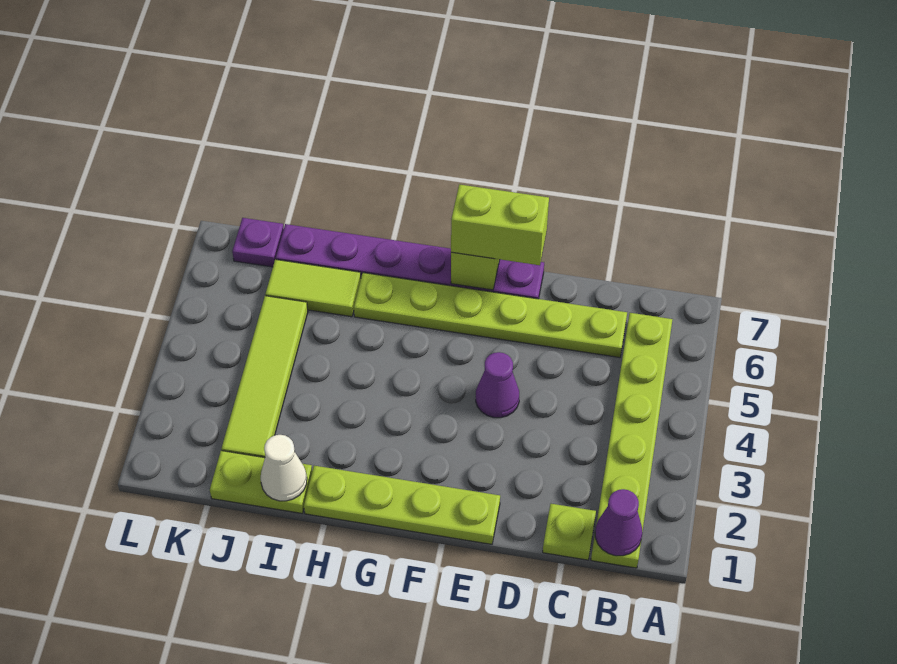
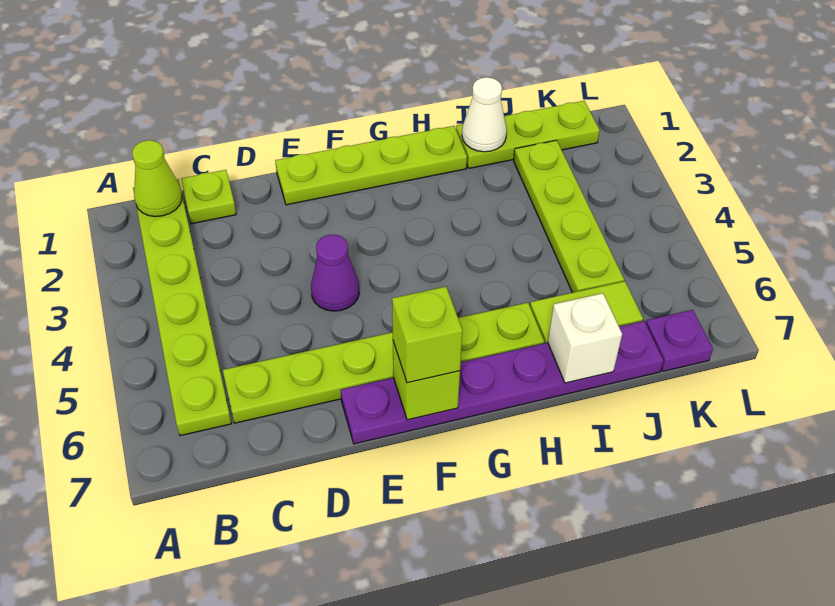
purple 1x1 cone [595,489,642,556] -> lime 1x1 cone [132,140,182,217]
lime 1x2 brick [451,184,549,265] -> lime 1x1 brick [392,287,463,383]
lime 1x2 plate [210,451,312,513] -> lime 1x3 plate [456,101,600,168]
none -> white 1x1 brick [548,293,622,383]
lime 1x4 tile [221,296,308,458] -> lime 1x4 plate [514,140,624,293]

